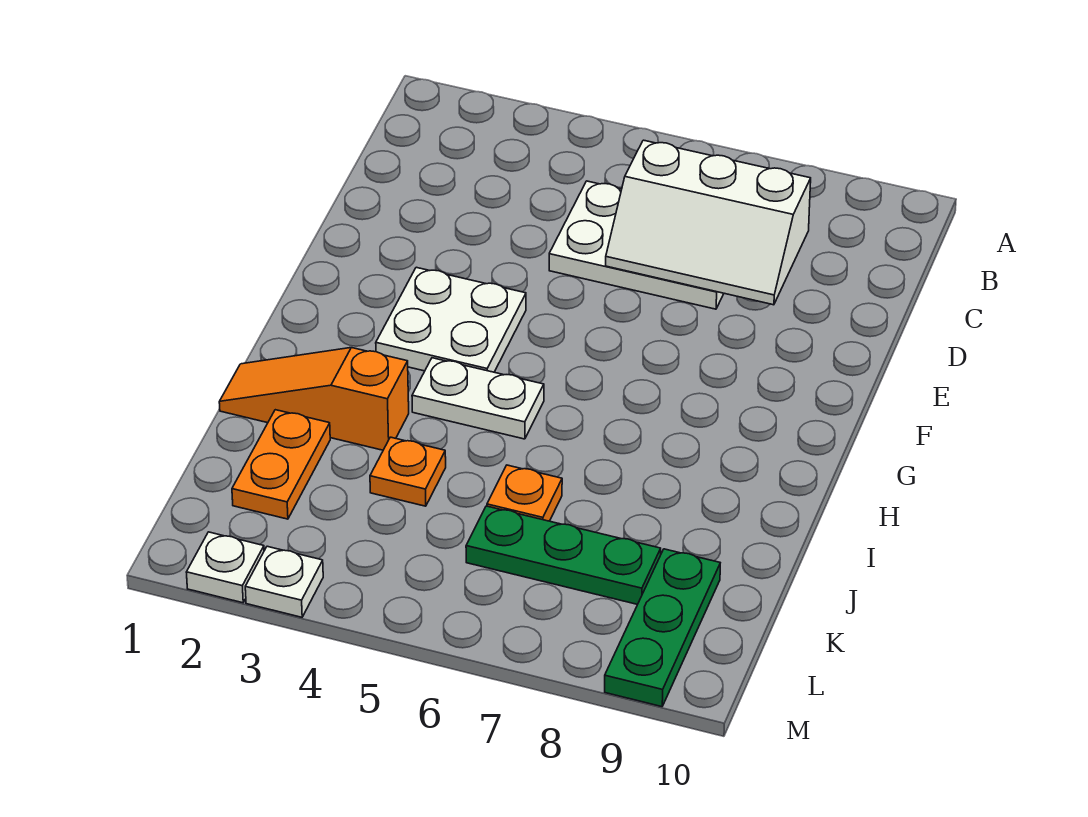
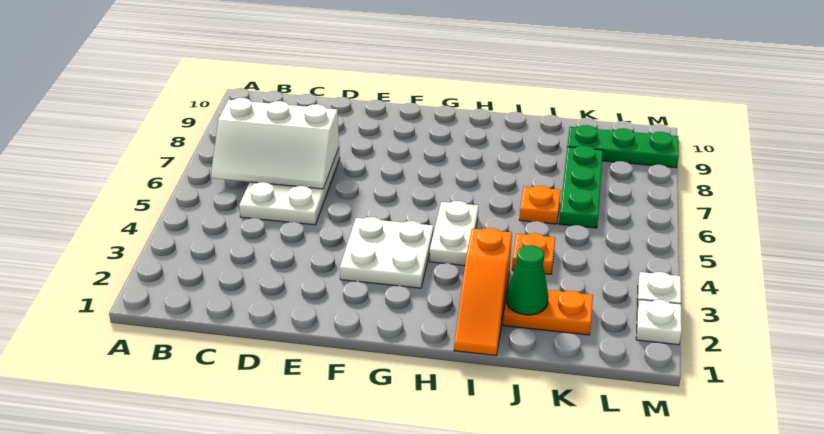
white 2x3 slope [606,140,811,305] -> white 2x3 slope turned to [211,98,339,189]
none -> green 1x1 cone [506,245,549,315]

